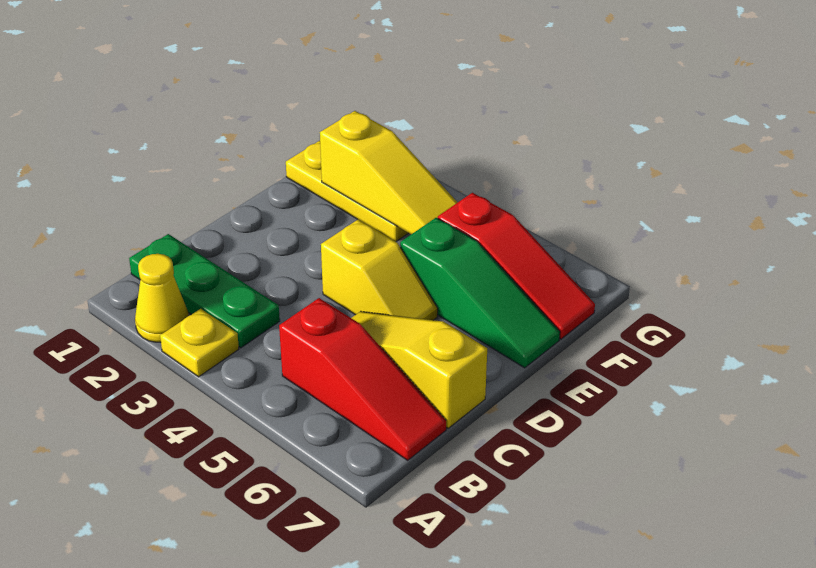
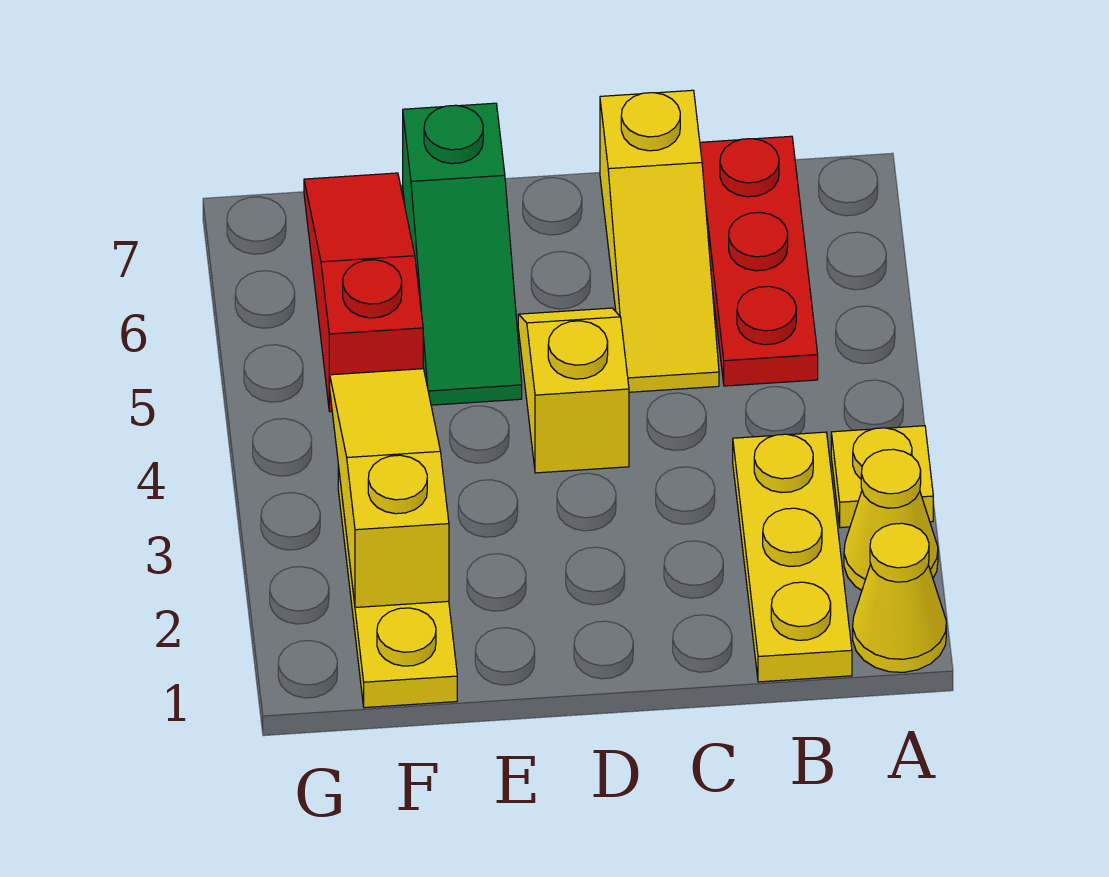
none -> yellow 1x1 cone [853,523,946,672]
green 1x3 plate [129,234,280,348] -> yellow 1x3 plate [733,432,852,682]
red 1x3 slope [279,298,446,460] -> red 1x3 plate [700,136,818,386]
green 1x3 slope [400,218,560,368] -> green 1x3 slope turned to [403,103,522,405]

